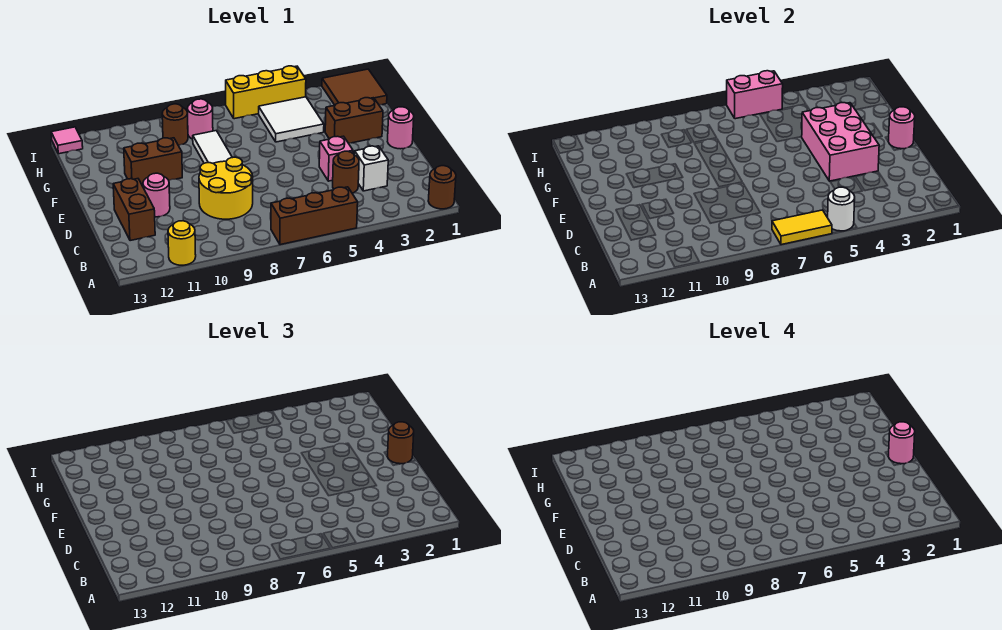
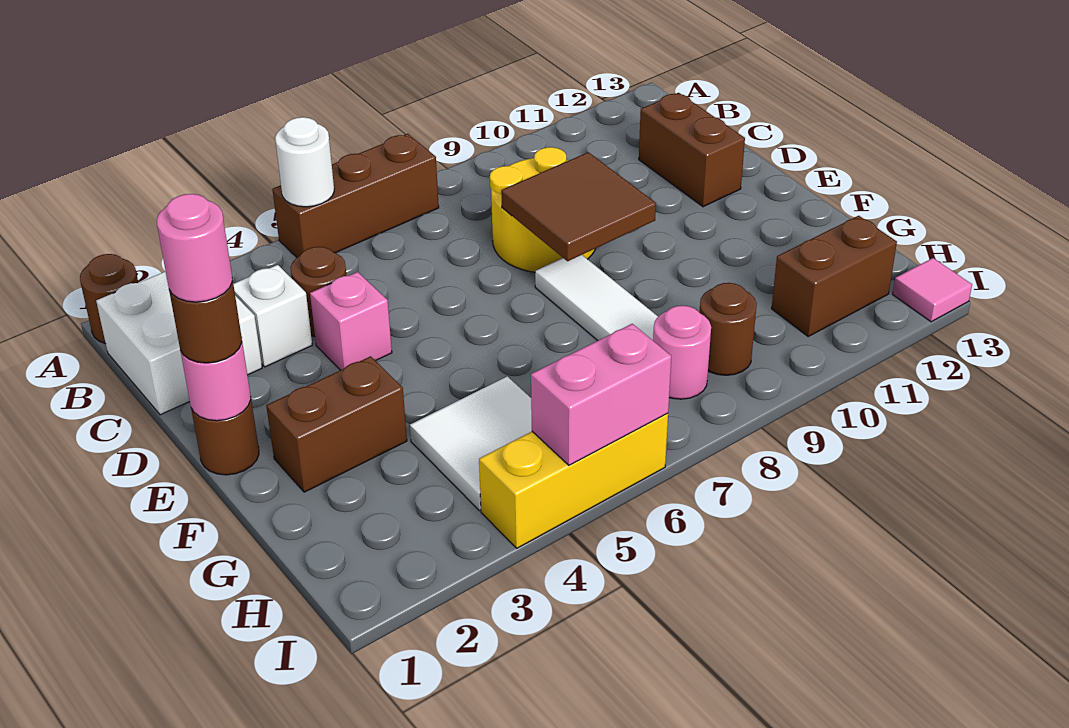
yellow 1x2 tile [772,210,832,245] -> none
yellow 1x1 round brick [168,221,196,265] -> none
none -> white 2x2 brick [96,271,262,415]
pink 2x3 brick [802,103,879,181] -> none
pink 1x1 round brick [143,173,170,217] -> none
pink 1x1 round brick [388,107,414,149] -> brown 1x1 round brick [191,401,259,475]
brown 1x2 brick [124,138,182,186] -> brown 1x2 brick moved to [772,216,897,336]
brown 2x2 tile [322,69,387,105] -> brown 2x2 tile moved to [501,152,656,261]

